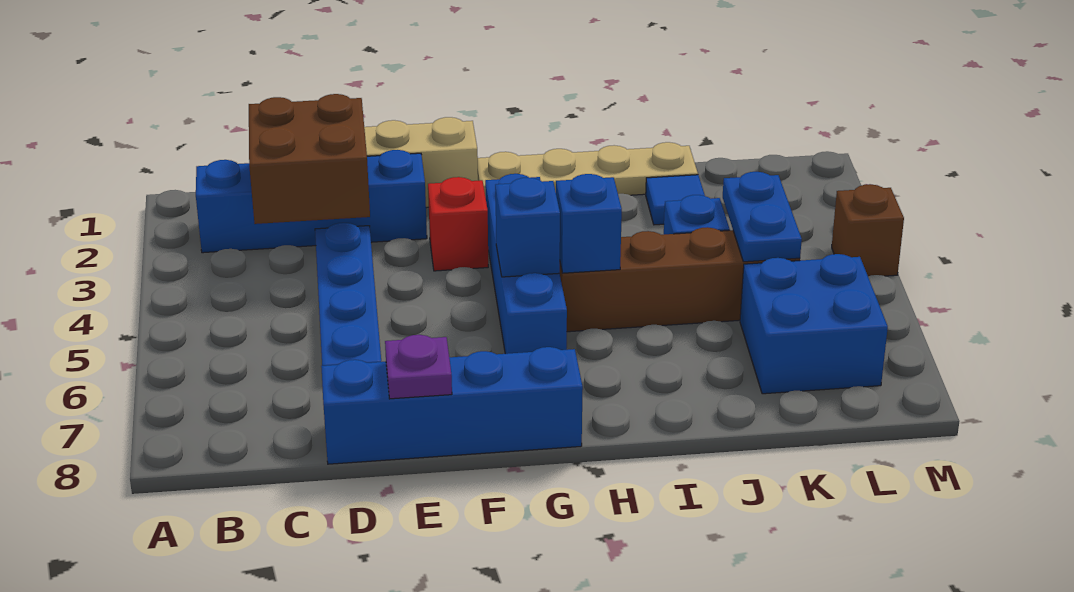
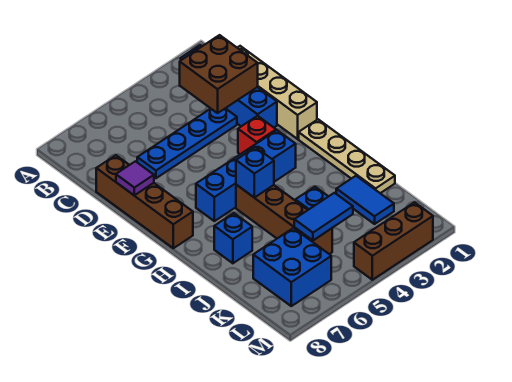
blue 1x4 brick [321,347,583,464] -> brown 1x4 brick [96,155,193,248]
purple 1x1 plate [385,335,452,399] -> purple 1x1 tile [116,161,154,195]
blue 1x1 brick [495,177,560,277] -> blue 1x1 brick moved to [214,213,252,263]
blue 1x1 tile [646,175,705,225] -> blue 1x2 tile [336,176,394,224]
blue 1x2 plate [723,172,802,262] -> blue 1x2 tile [294,193,353,240]
brown 1x1 brick [832,184,904,276] -> brown 1x3 brick [354,202,433,280]

